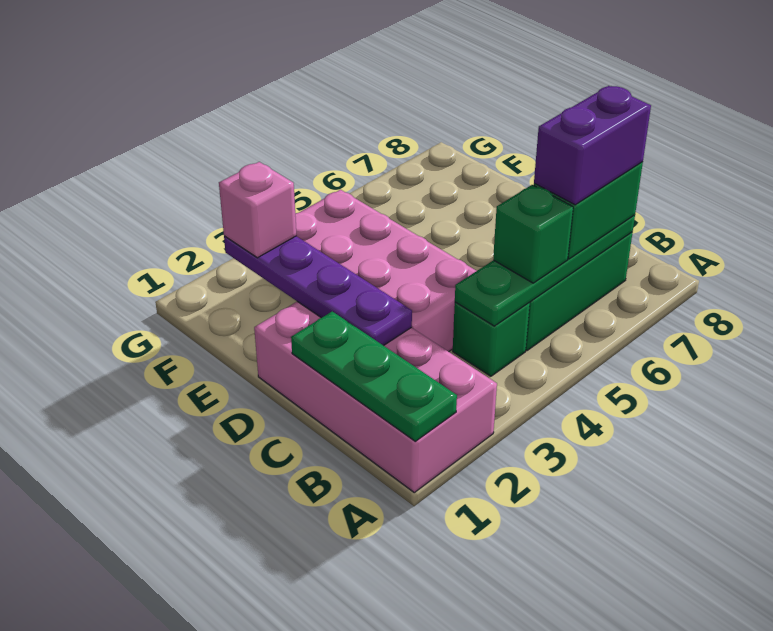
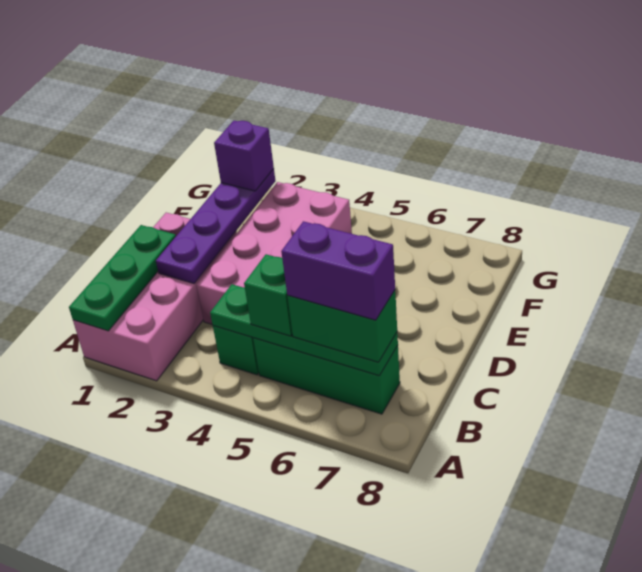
pink 1x1 brick [219,162,296,258] -> purple 1x1 brick [214,121,274,191]

